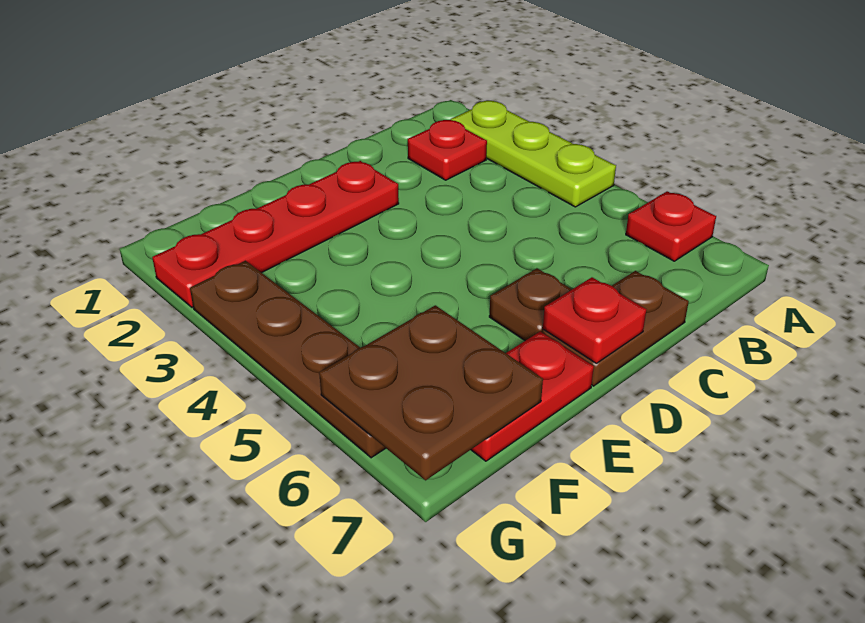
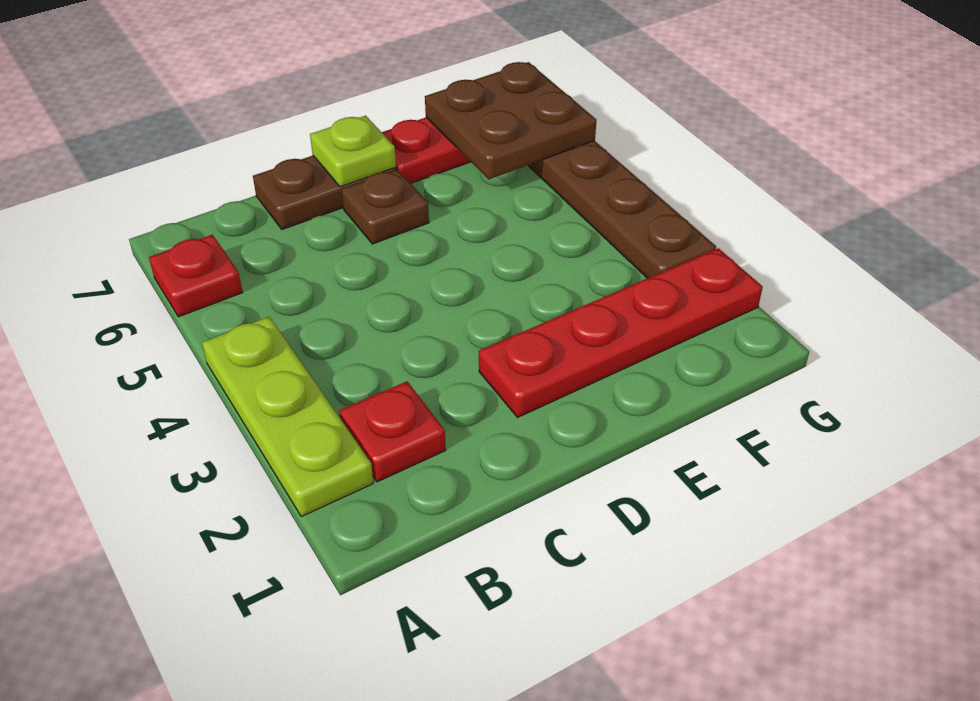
red 1x1 plate [543,277,646,363] -> lime 1x1 plate [310,116,396,187]

